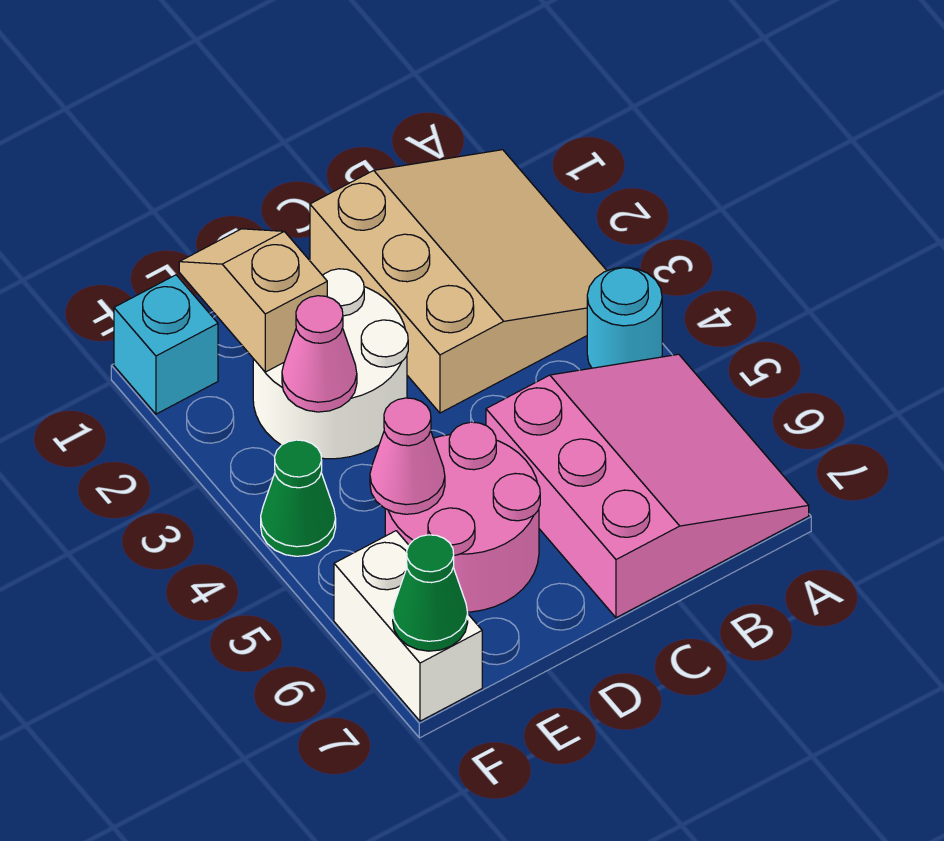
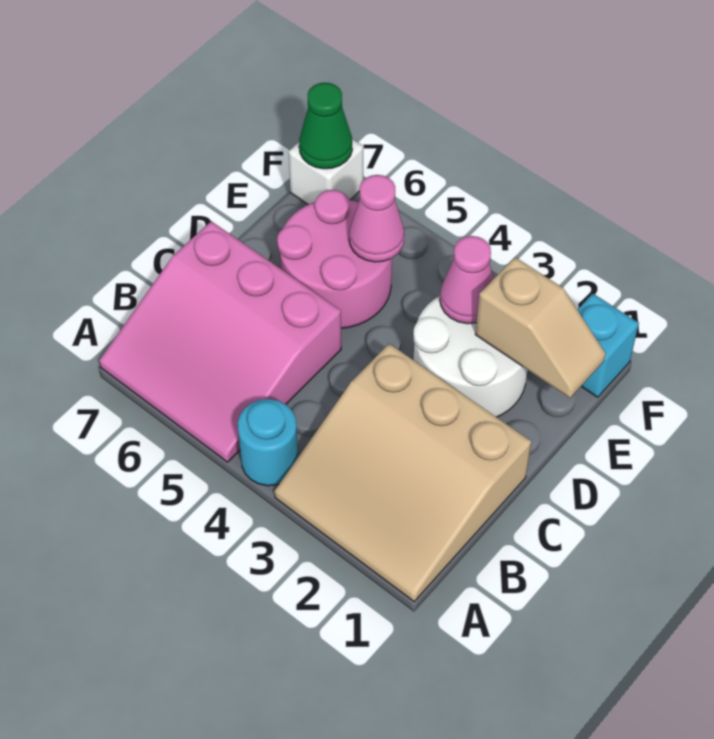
green 1x1 cone [261,440,336,556] -> none
white 1x2 brick [334,531,482,721] -> white 1x1 brick [288,139,363,205]

